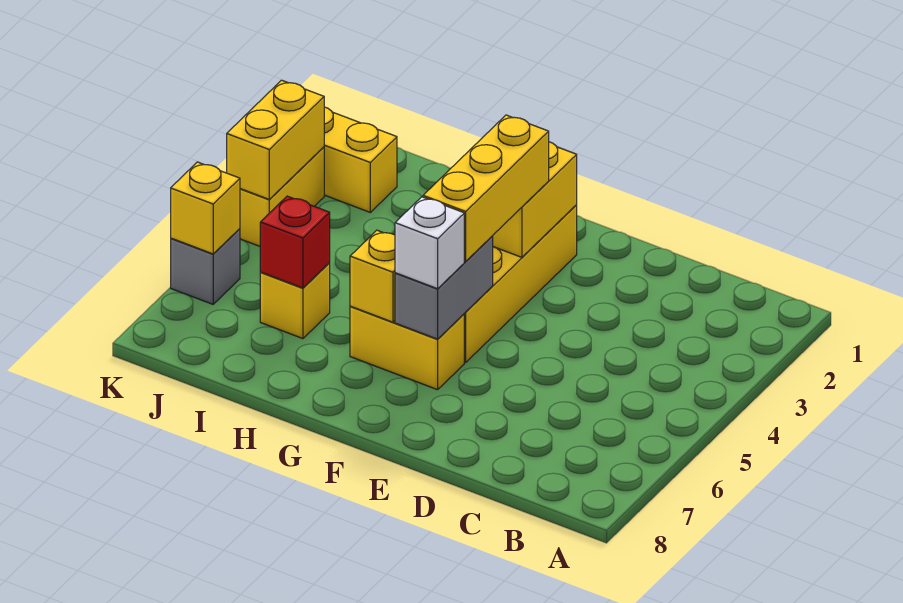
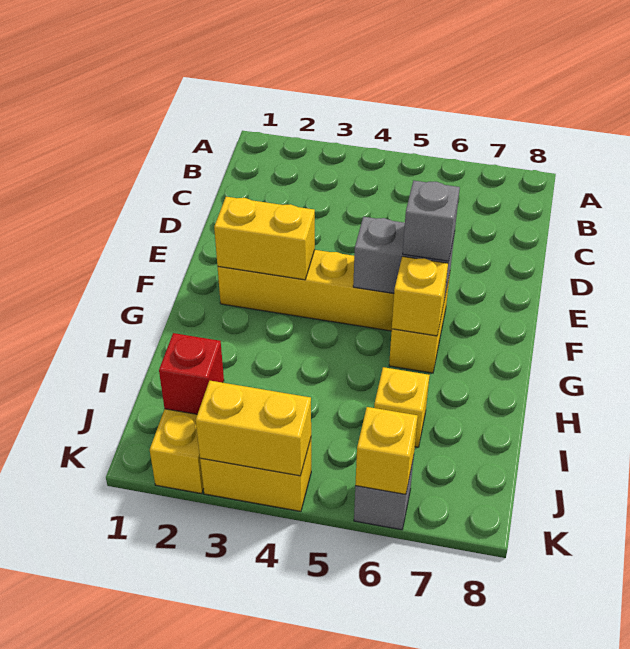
yellow 1x3 brick [423,115,549,261] -> none
white 1x1 brick [395,197,464,289] -> grey 1x1 brick [403,181,460,261]
red 1x1 brick [260,196,330,288] -> red 1x1 brick moved to [159,333,224,414]

